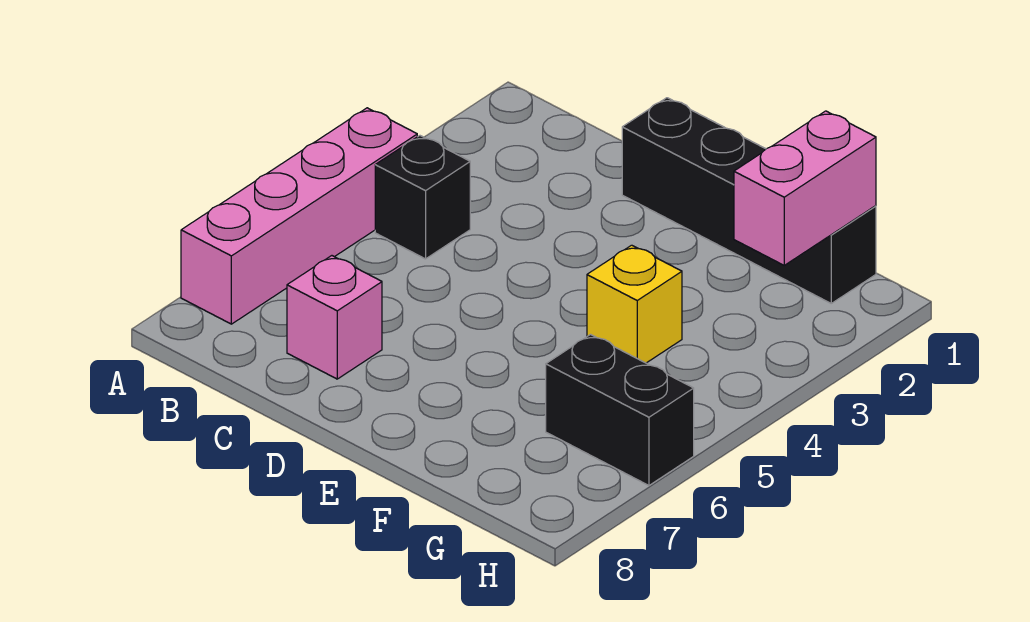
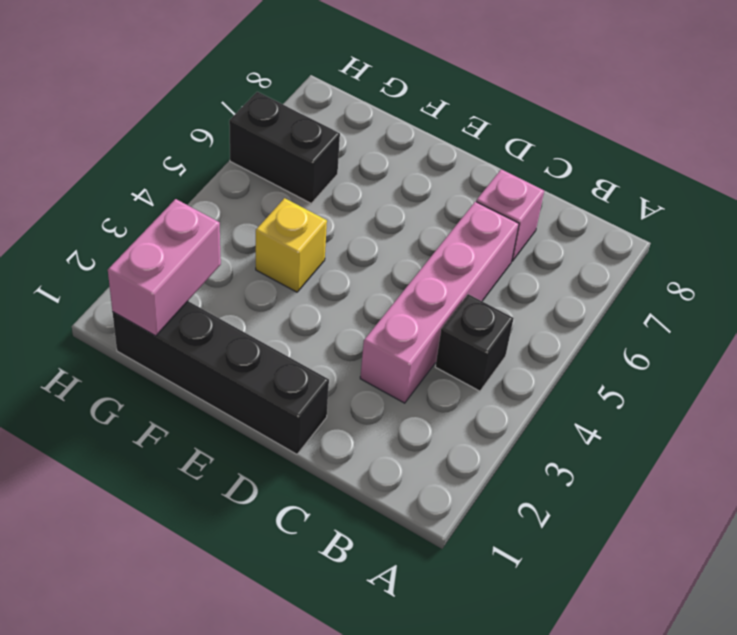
pink 1x4 brick [181,108,417,324] -> pink 1x4 brick moved to [360,202,519,403]

